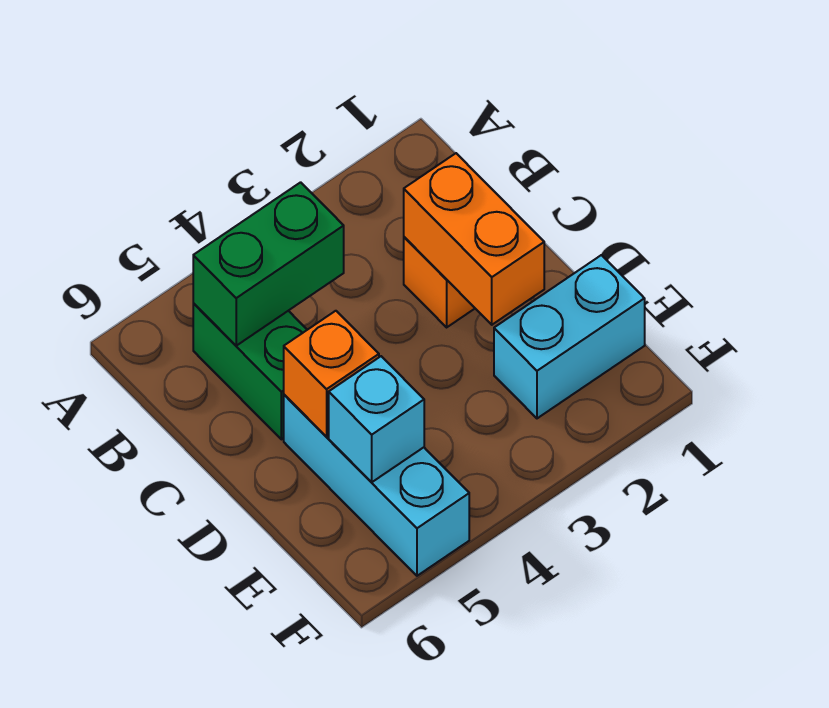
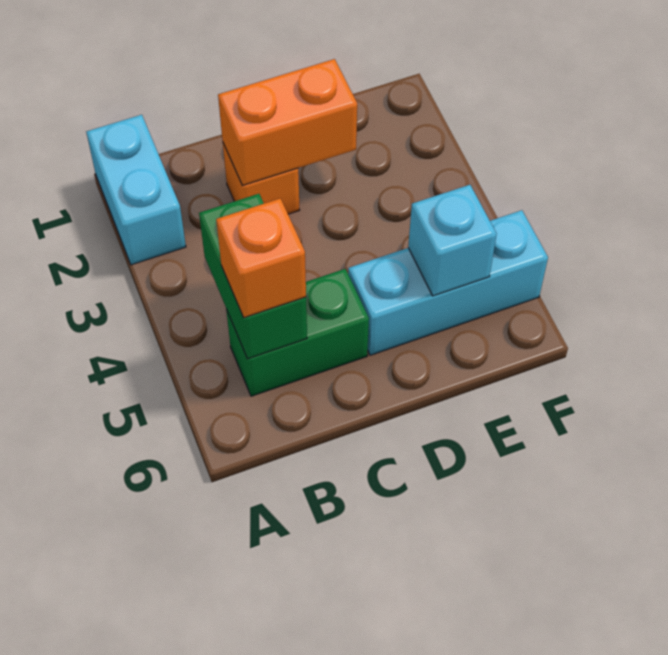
orange 1x1 brick [284,311,379,437] -> orange 1x1 brick moved to [216,198,306,318]
cyan 1x2 brick [494,255,645,418] -> cyan 1x2 brick moved to [86,115,186,265]

